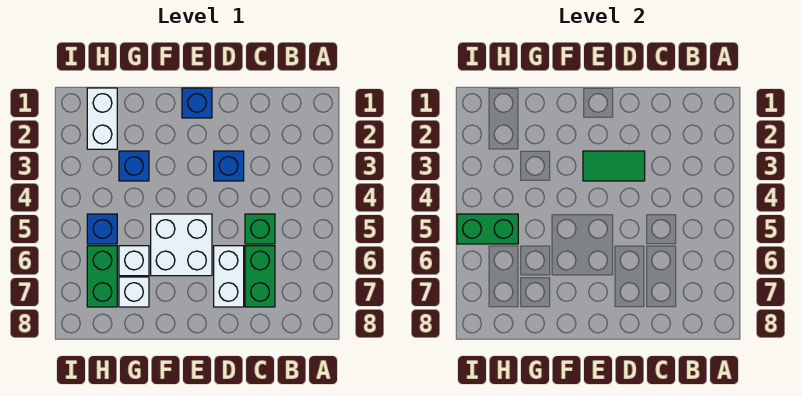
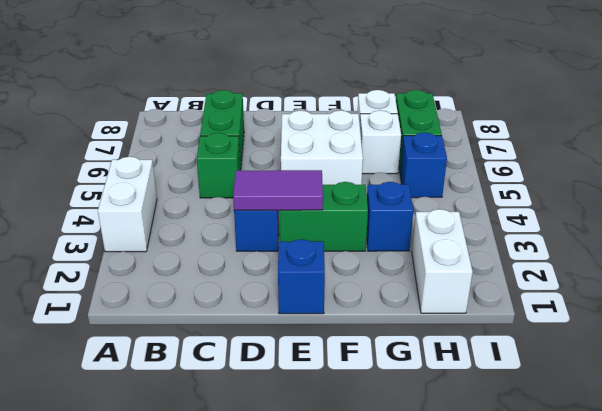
green 1x2 tile [583,151,645,181] -> purple 1x2 tile [233,170,323,211]
white 1x2 brick [214,246,244,307] -> white 1x2 brick moved to [98,157,157,252]
green 1x2 brick [457,214,518,244] -> green 1x2 brick moved to [279,182,368,251]

